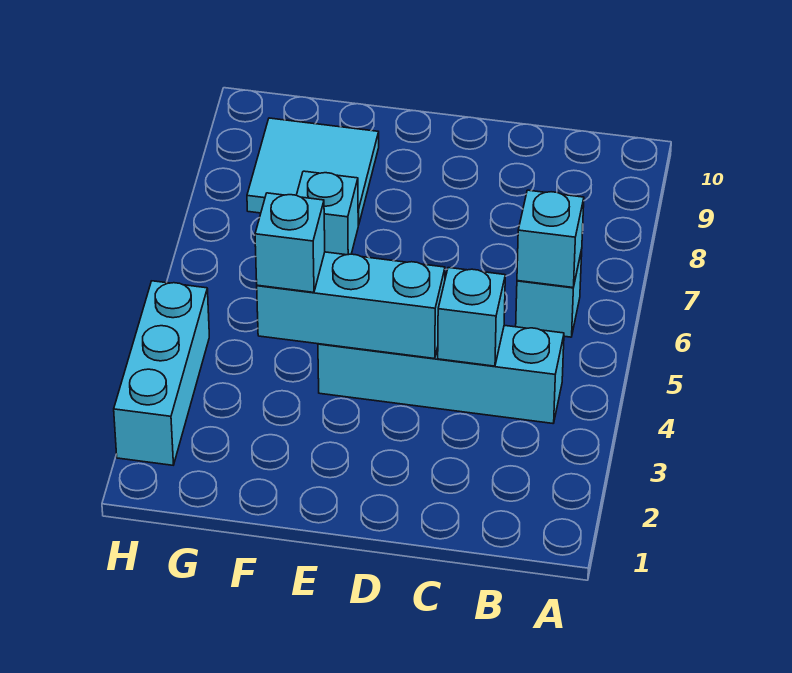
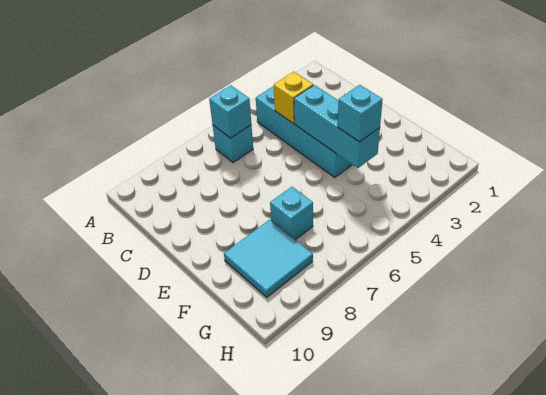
cyan 1x1 brick [438,268,505,366] -> yellow 1x1 brick [274,72,313,124]
cyan 1x3 brick [114,281,209,465] -> none

